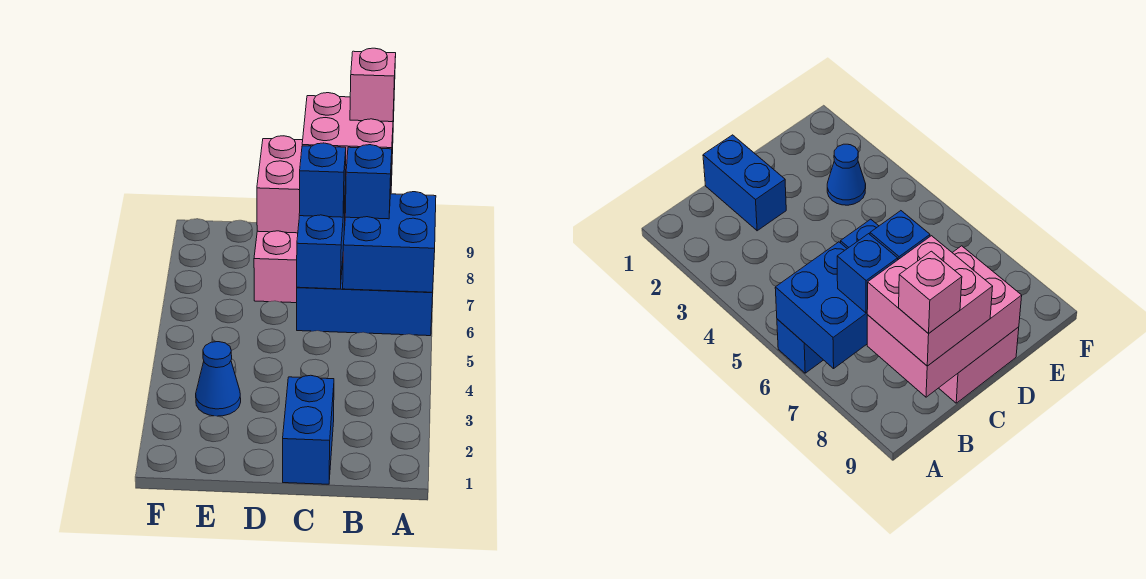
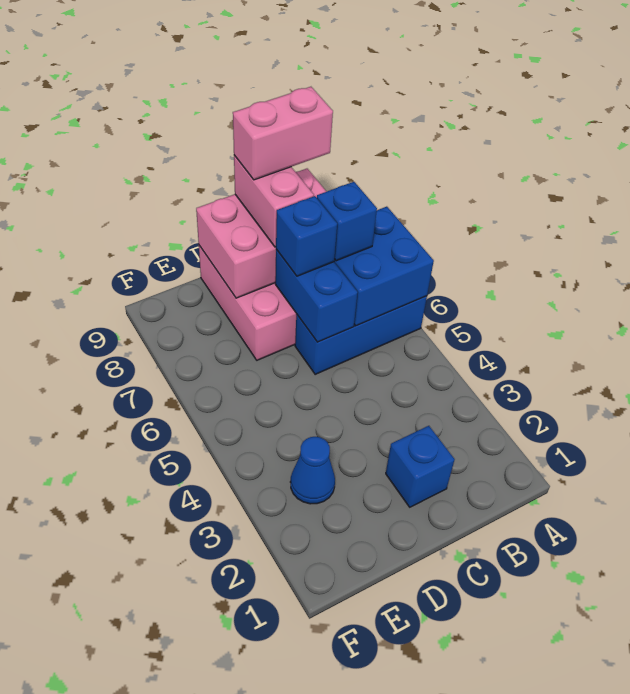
pink 2x2 brick [302,93,394,191] -> pink 1x2 brick [234,155,314,247]
pink 1x1 brick [350,48,396,122] -> pink 1x2 brick [233,87,333,180]
blue 1x2 brick [283,375,334,484] -> blue 1x1 brick [386,426,455,507]

